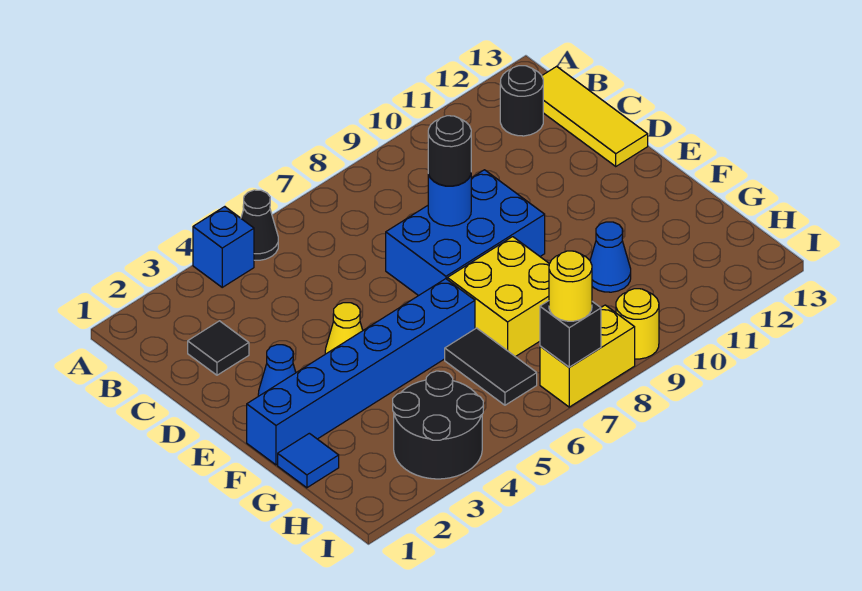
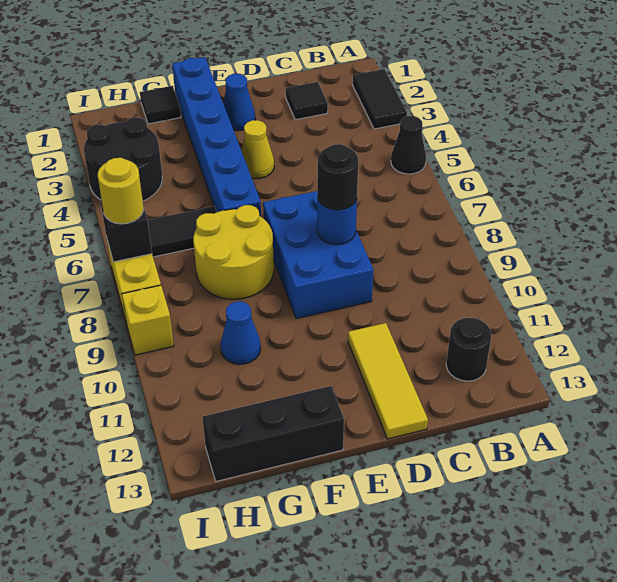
none -> black 1x2 tile [353,69,407,129]
blue 1x1 brick [193,207,254,287] -> none
yellow 1x3 tile [542,66,648,166] -> yellow 1x3 tile turned to [348,323,428,439]
yellow 2x2 brick [447,237,549,357] -> yellow 2x2 round brick [193,205,274,299]
none -> black 1x3 brick [202,386,344,481]
blue 1x1 tile [278,433,339,488] -> black 1x1 tile [140,86,181,124]
yellow 1x1 round brick [616,289,659,359] -> yellow 1x1 brick [122,285,174,355]

